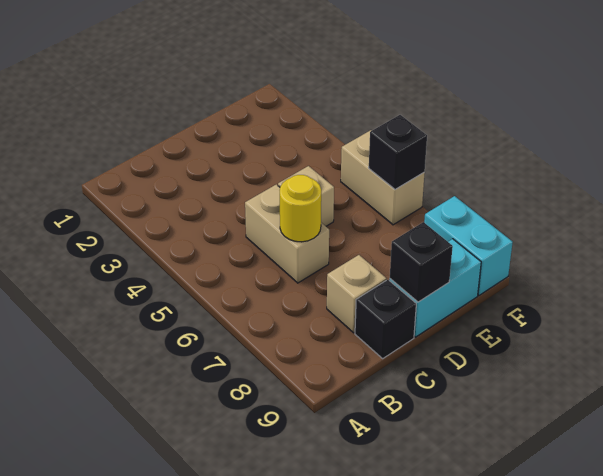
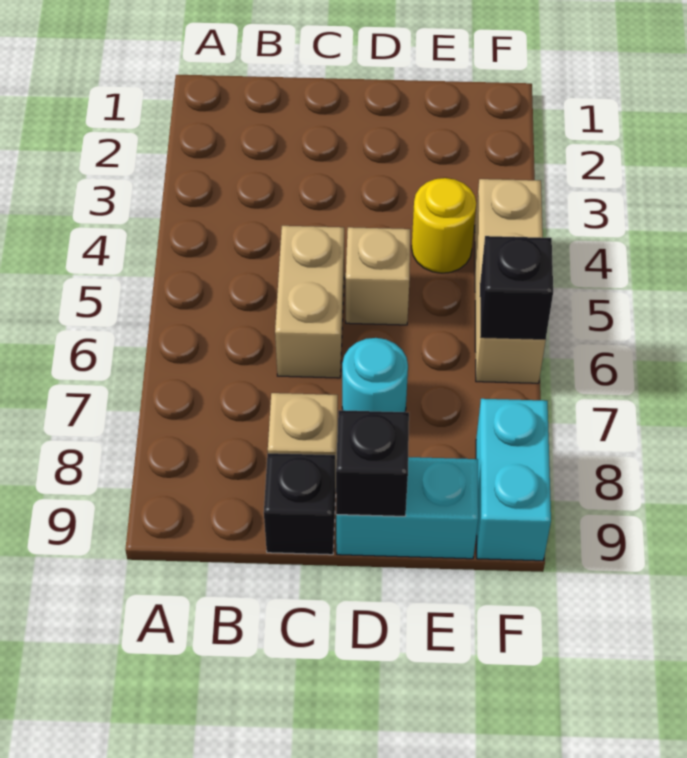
yellow 1x1 round brick [280,175,321,242] -> yellow 1x1 round brick moved to [412,178,476,273]
none -> cyan 1x1 round brick [342,338,408,412]
tan 1x2 brick [341,130,425,225] -> tan 1x3 brick [475,179,546,383]

